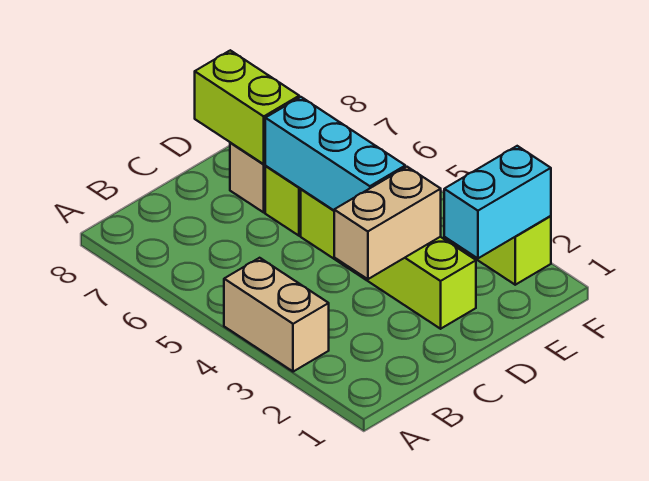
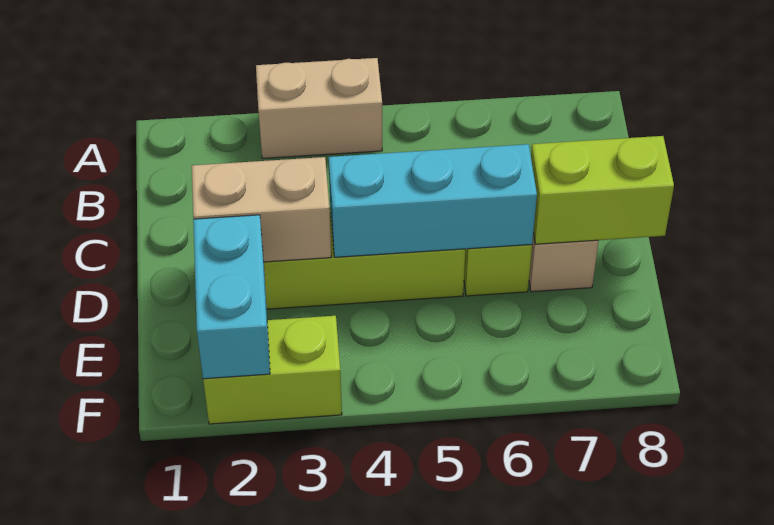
tan 1x2 brick [334,167,441,279] -> tan 1x2 brick turned to [192,157,331,262]

